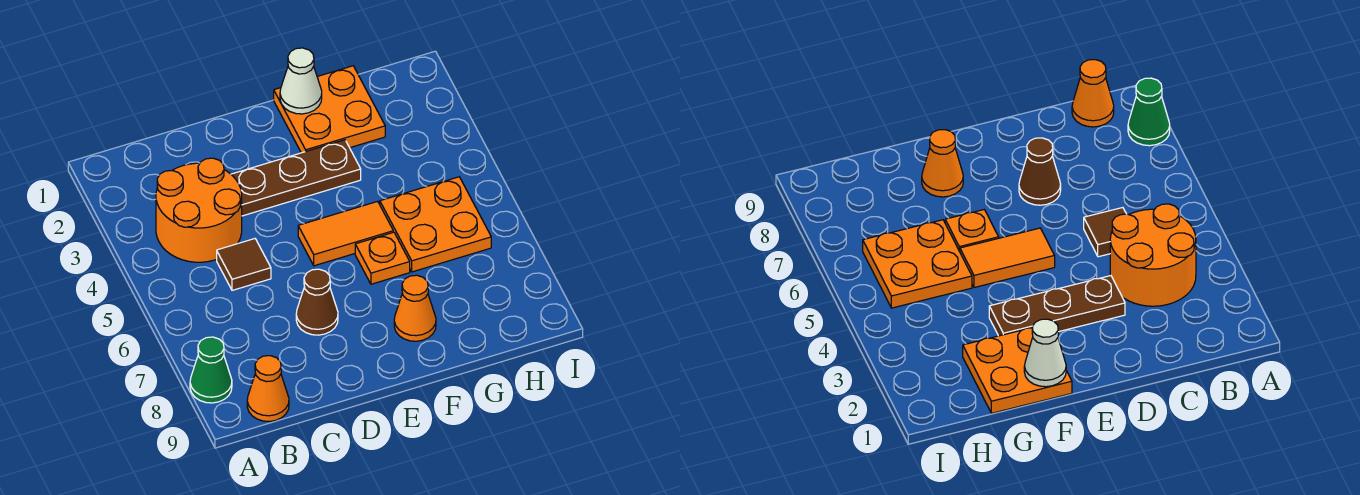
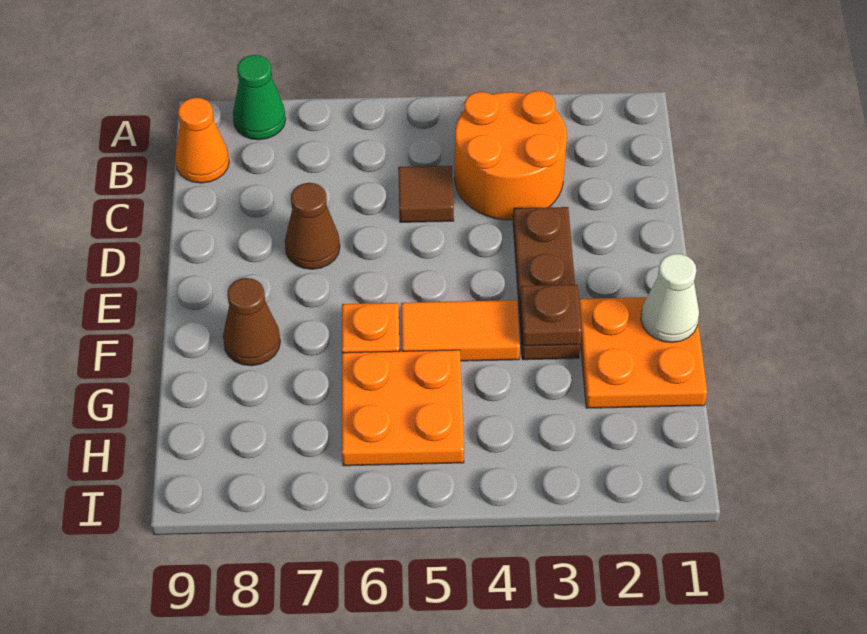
orange 1x2 tile [298,201,393,266] -> orange 1x2 tile turned to [401,300,520,361]
none -> brown 1x1 plate [520,285,582,346]
orange 1x1 cone [394,275,436,341] -> brown 1x1 cone [223,278,280,366]

